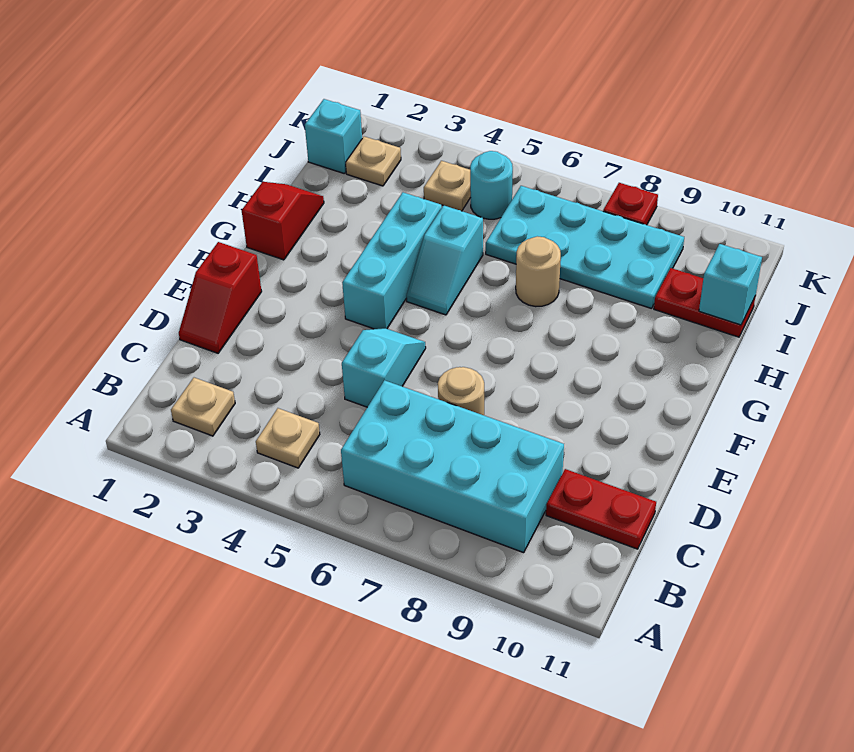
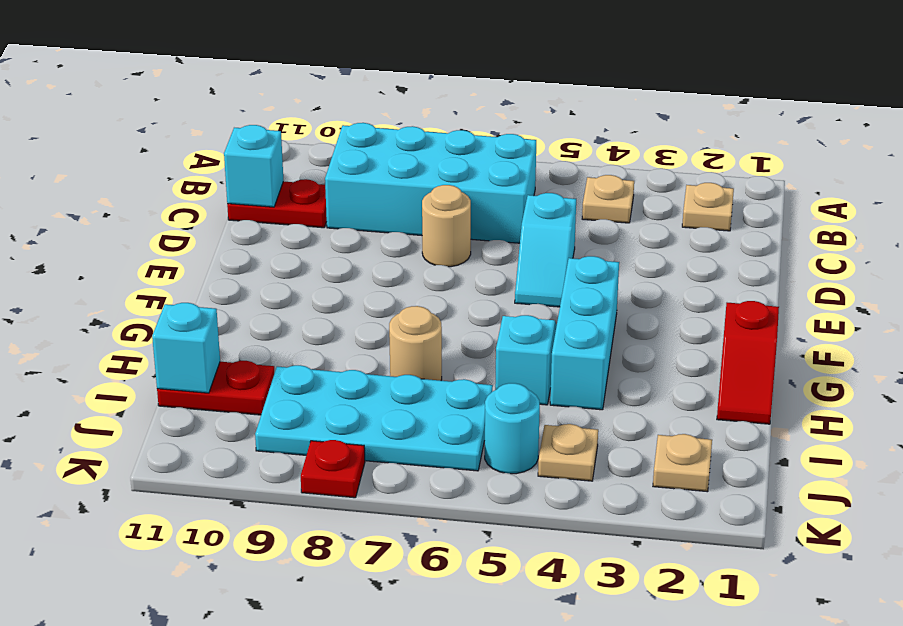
red 1x2 slope [179,242,262,353] -> none
cyan 1x1 brick [305,99,362,174] -> cyan 1x1 brick moved to [224,125,283,207]

